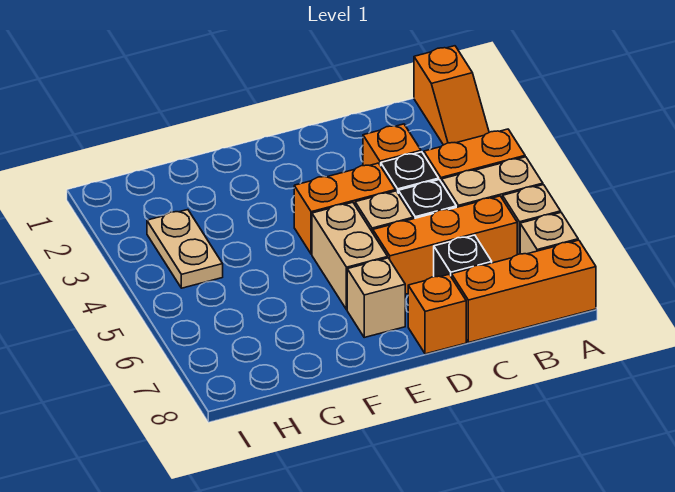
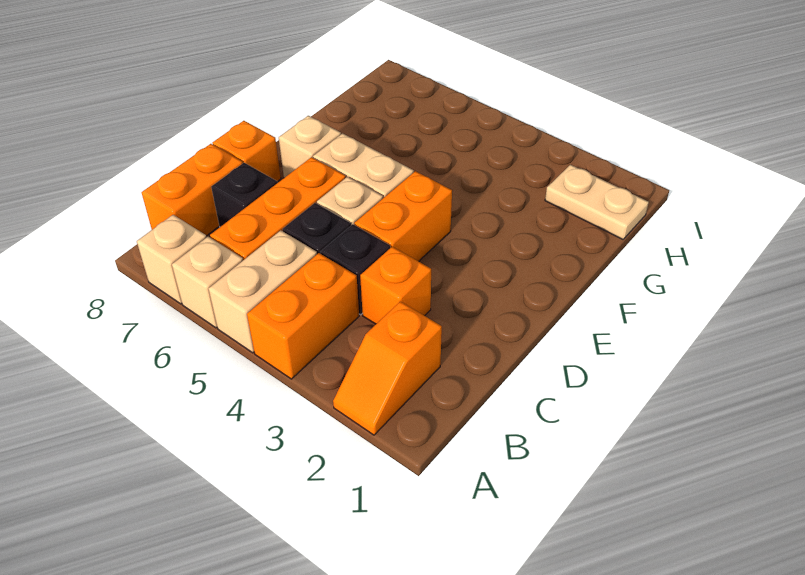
orange 1x2 slope [414,46,489,145] -> orange 1x2 slope turned to [333,302,442,435]
orange 1x3 brick [452,240,596,343] -> orange 1x2 brick [142,144,243,236]
tan 1x2 plate [147,210,223,288] -> tan 1x2 plate moved to [545,165,649,239]

